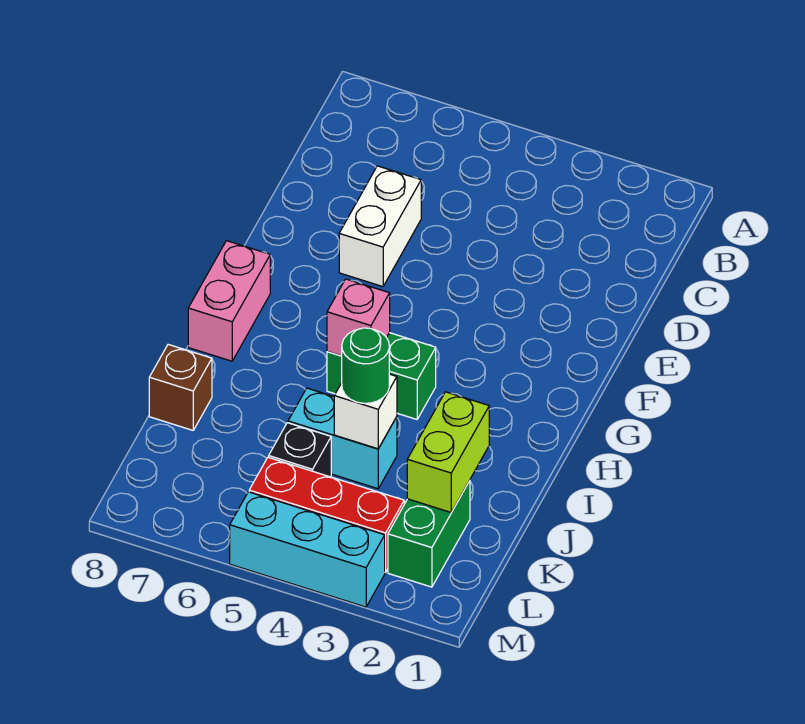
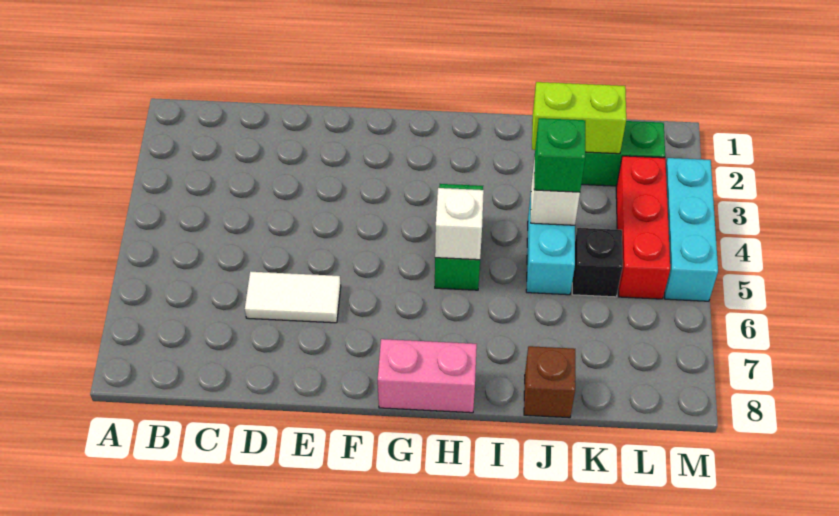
white 1x2 brick [339,166,421,287] -> white 1x2 tile [245,272,341,323]
pink 1x1 brick [327,279,390,356] -> white 1x1 brick [435,188,484,260]
green 1x1 round brick [342,328,389,403] -> green 1x1 brick [534,118,585,192]

